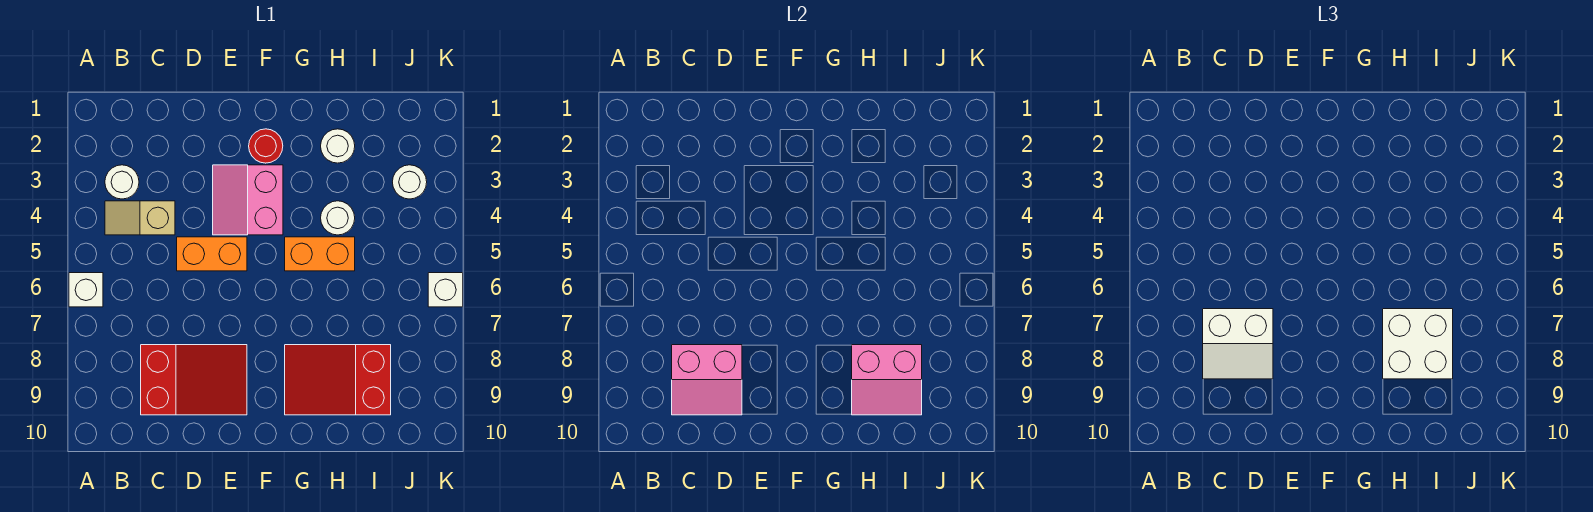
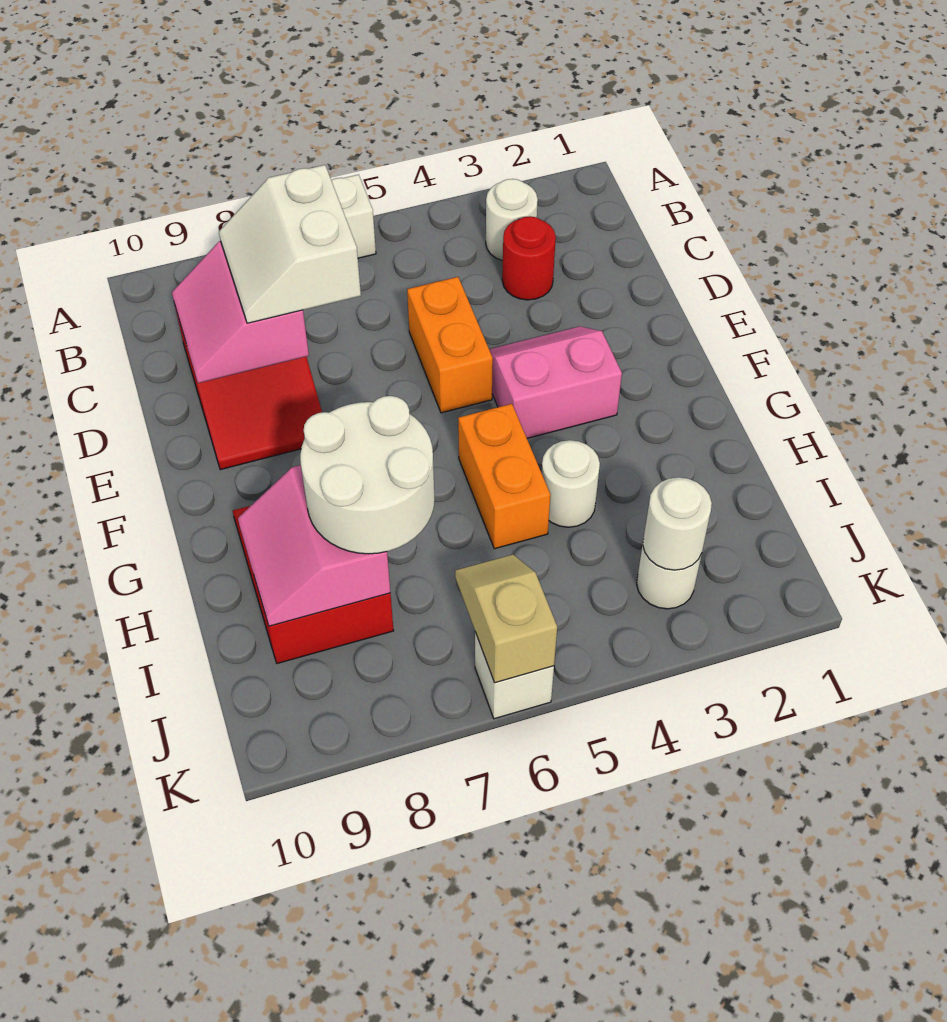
tan 1x2 slope [105,201,175,235] -> tan 1x2 slope moved to [455,555,557,683]
red 1x1 round brick [249,129,283,163] -> red 1x1 round brick moved to [502,216,556,300]
white 1x1 round brick [321,129,355,163] -> white 1x1 round brick moved to [643,477,712,570]
white 2x2 brick [1383,309,1453,379] -> white 2x2 round brick [300,396,435,554]

